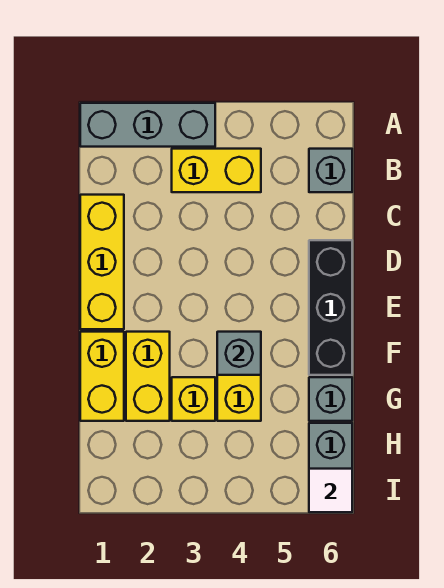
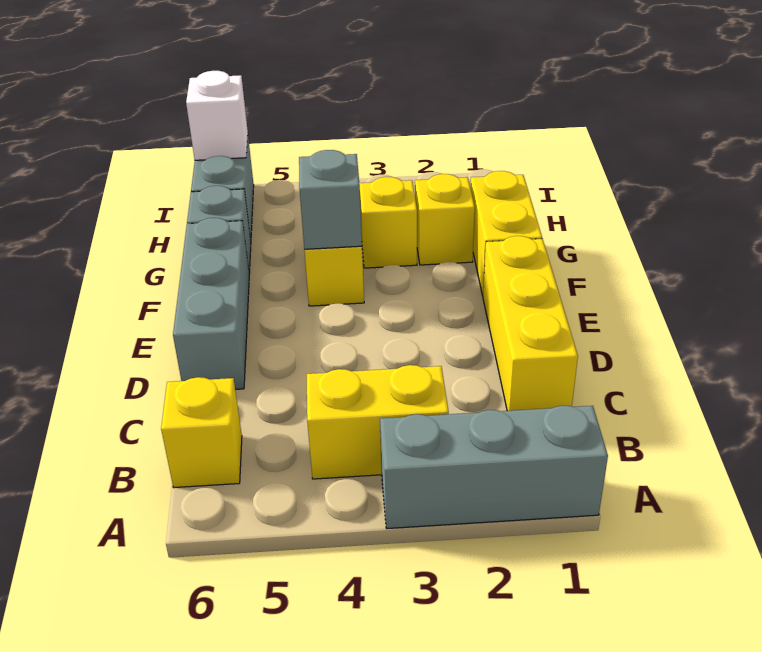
grey 1x1 brick [309,149,352,192] -> yellow 1x1 brick [161,377,242,488]
black 1x3 brick [309,240,352,375] -> grey 1x3 brick [173,218,249,389]
yellow 1x2 brick [126,332,170,421] -> yellow 1x1 brick [415,174,475,265]
white 1x1 tile [309,469,352,512] -> white 1x1 brick [186,71,248,160]

